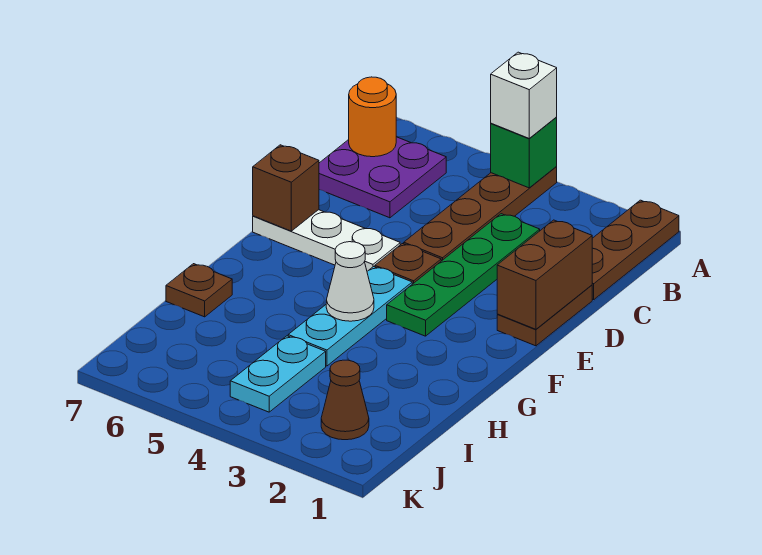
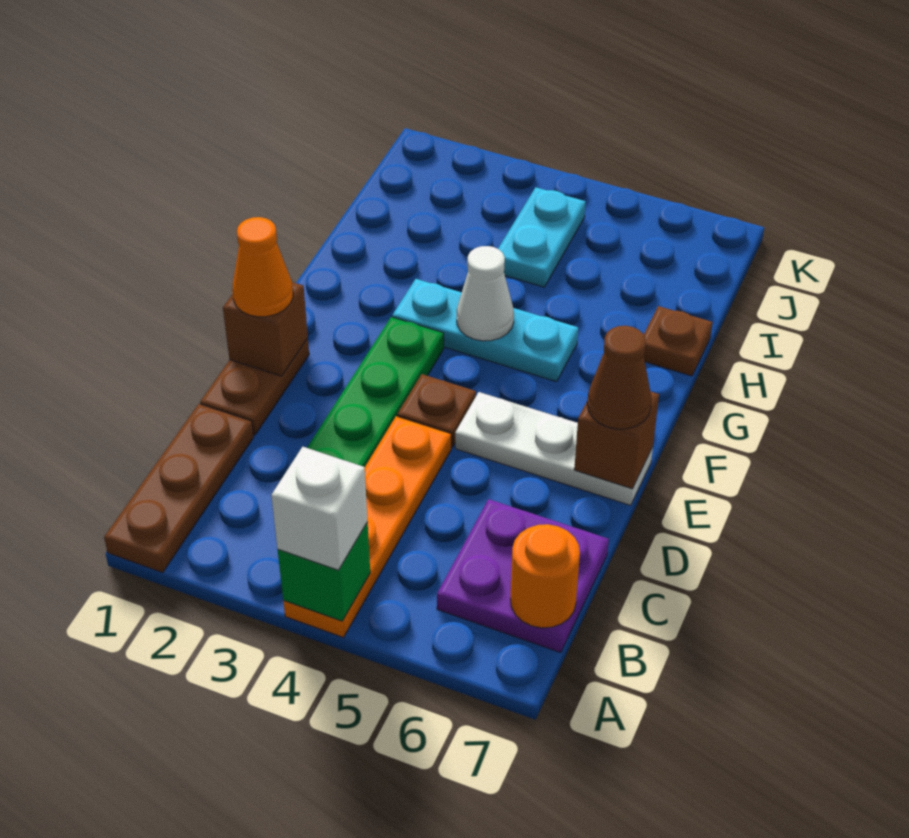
brown 1x4 plate [404,167,557,261] -> orange 1x4 plate [283,416,451,637]
brown 1x2 brick [497,220,592,329] -> brown 1x1 brick [223,282,308,376]
none -> orange 1x1 cone [232,217,293,317]
cyan 1x3 plate [288,267,412,366] -> cyan 1x3 plate turned to [392,279,578,382]
brown 1x1 cone [321,360,369,440] -> brown 1x1 cone moved to [587,326,652,429]

